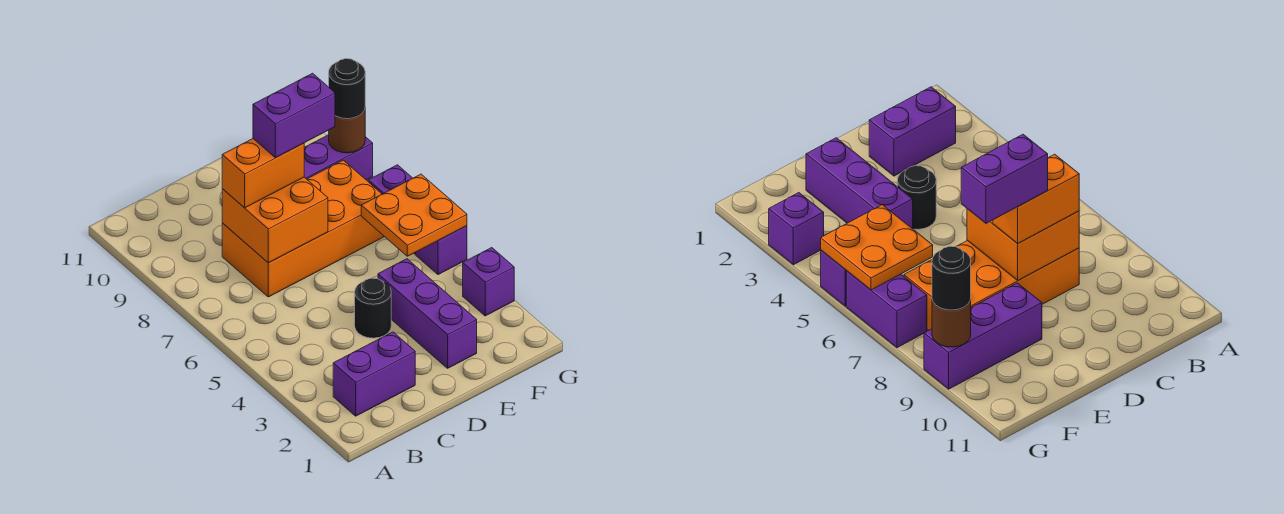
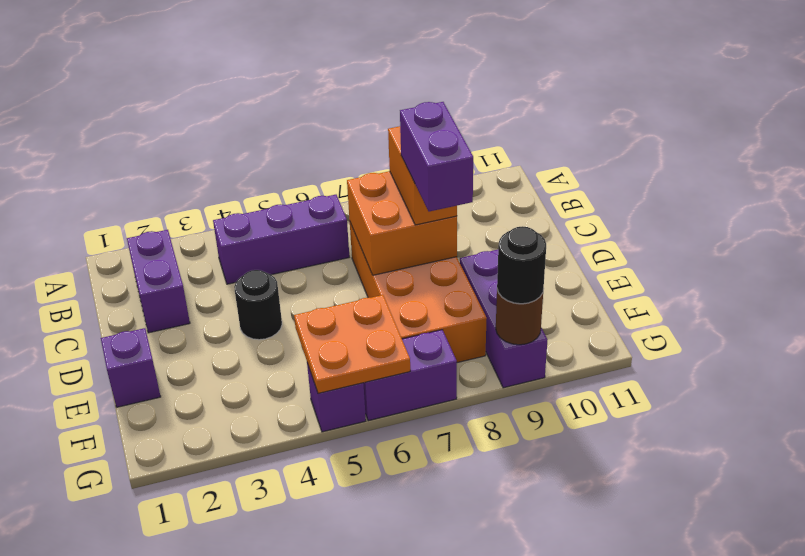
purple 1x3 brick [378,259,477,368] -> purple 1x3 brick moved to [213,195,349,284]
purple 1x1 brick [463,248,514,316] -> purple 1x1 brick moved to [101,328,161,407]

